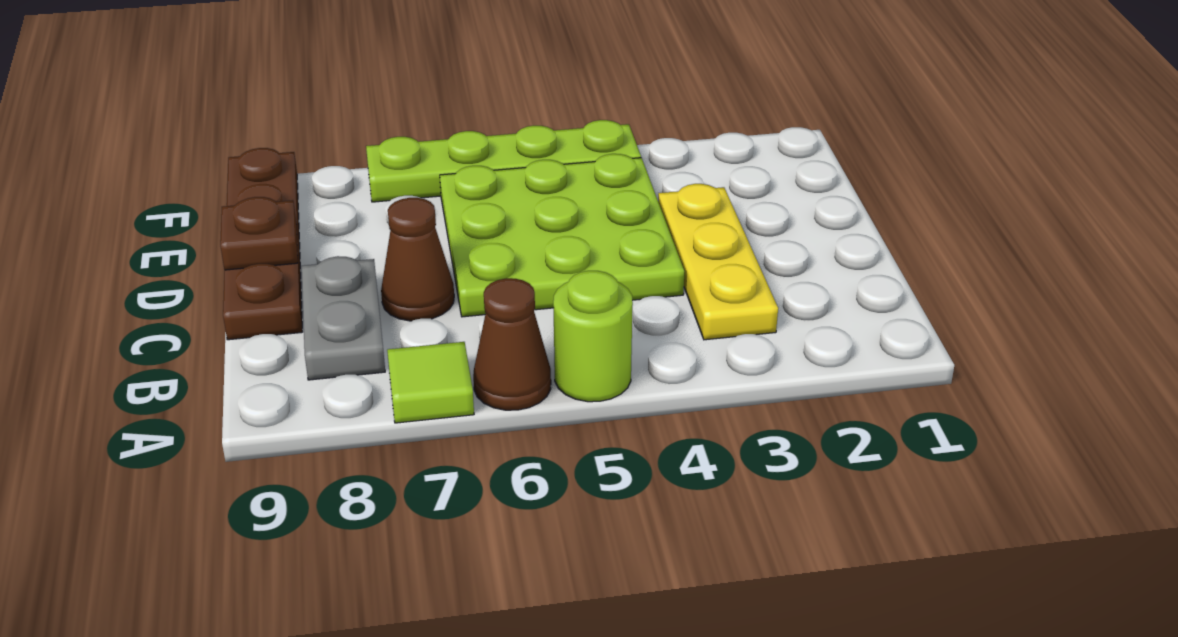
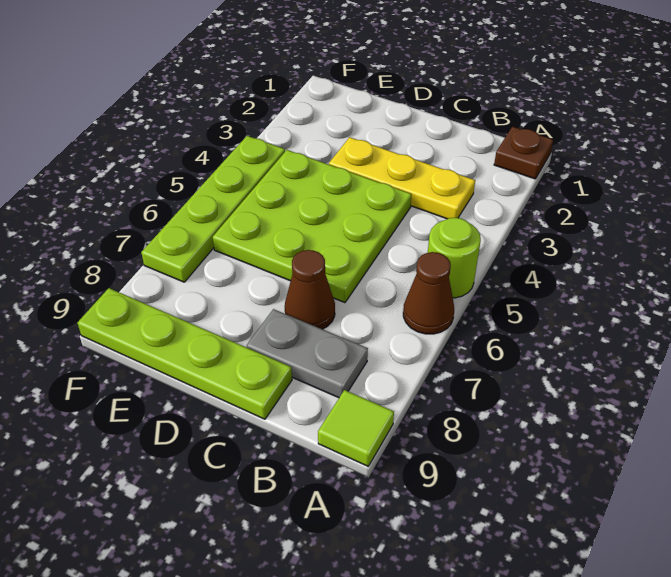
lime 1x1 tile [387,342,474,423] -> lime 1x1 tile moved to [318,390,394,466]
brown 1x4 plate [223,148,302,340] -> lime 1x4 plate [78,288,292,419]
brown 1x1 plate [220,197,298,270] -> brown 1x1 plate moved to [494,127,553,179]

